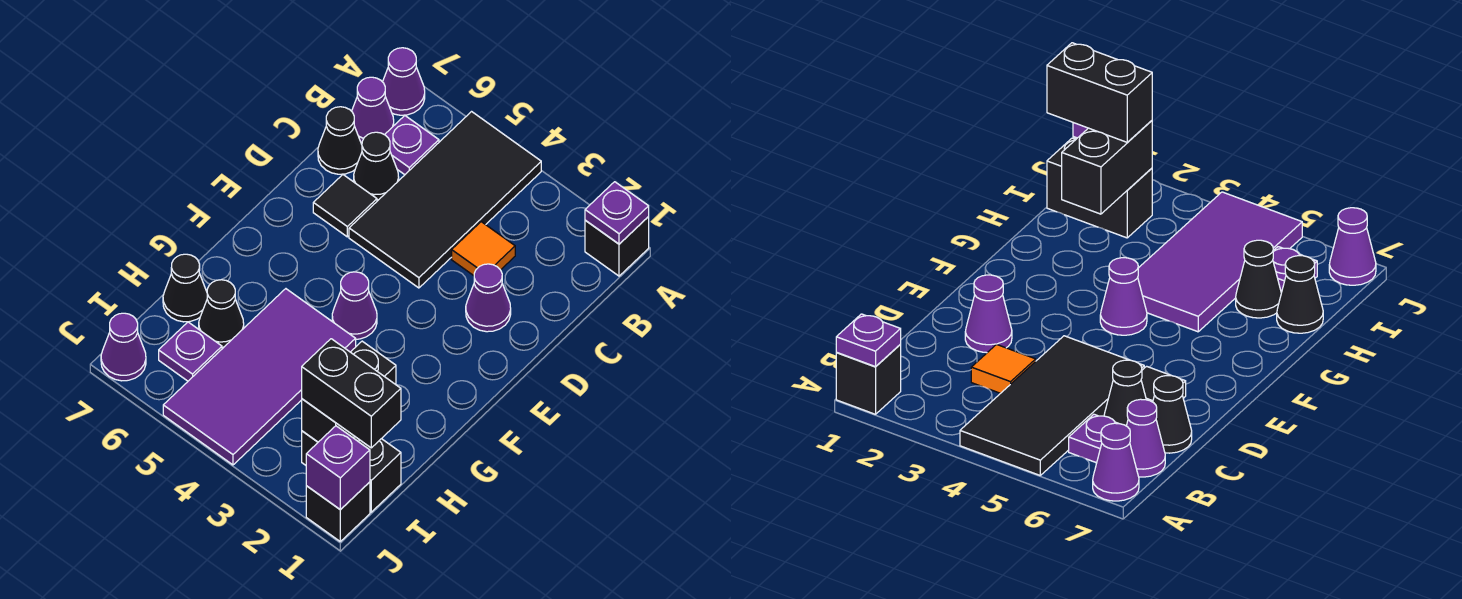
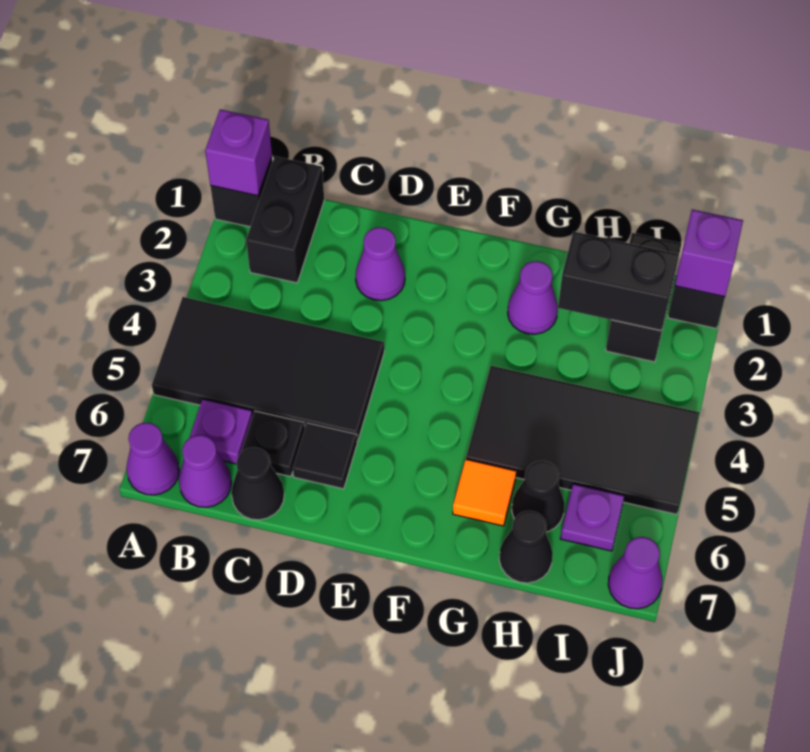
purple 1x1 plate [585,182,649,244] -> purple 1x1 brick [205,109,272,196]
orange 1x1 tile [452,222,515,276] -> orange 1x1 tile moved to [453,459,516,526]
black 1x1 cone [354,132,399,200] -> black 1x1 plate [241,411,305,477]
purple 1x1 cone [332,272,377,339] -> purple 1x1 cone moved to [508,261,558,334]
purple 2x4 tile [163,289,356,465] -> black 2x4 tile [466,366,699,514]
black 1x2 brick [302,339,401,448] -> black 1x2 brick moved to [246,156,324,283]

